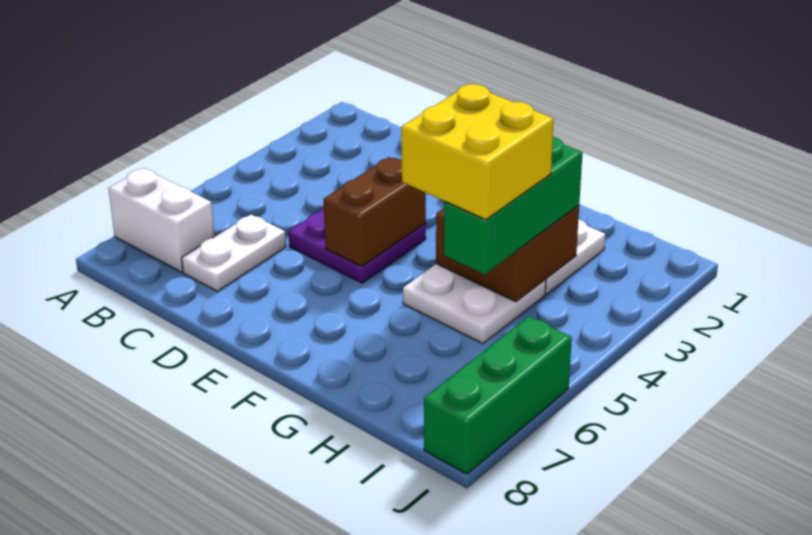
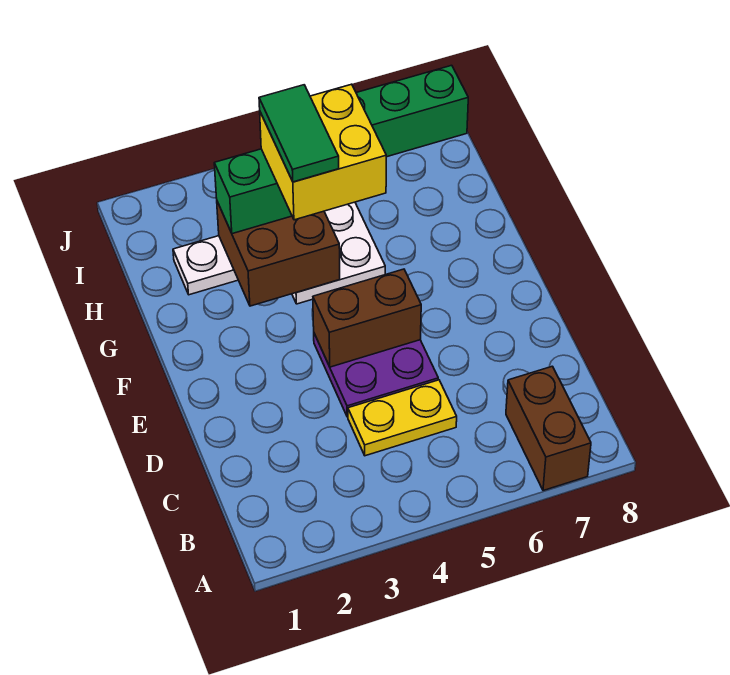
white 1x2 brick [108,168,214,272] -> brown 1x2 brick [506,366,591,491]
none -> yellow 1x2 plate [348,380,457,456]
white 1x2 plate [182,215,286,291] -> none
none -> green 1x2 tile [259,85,339,182]

